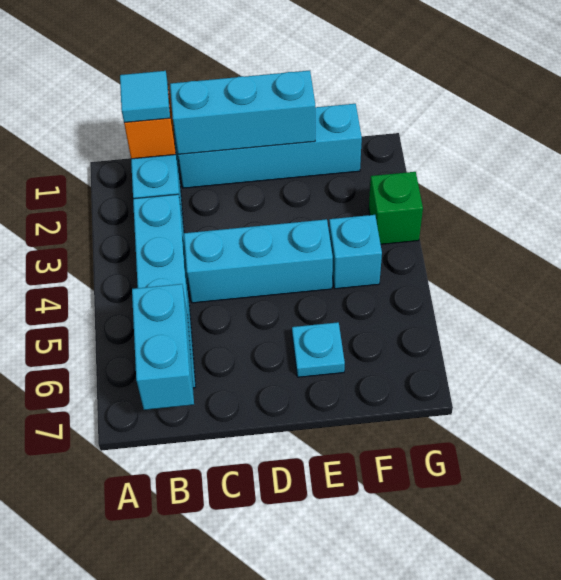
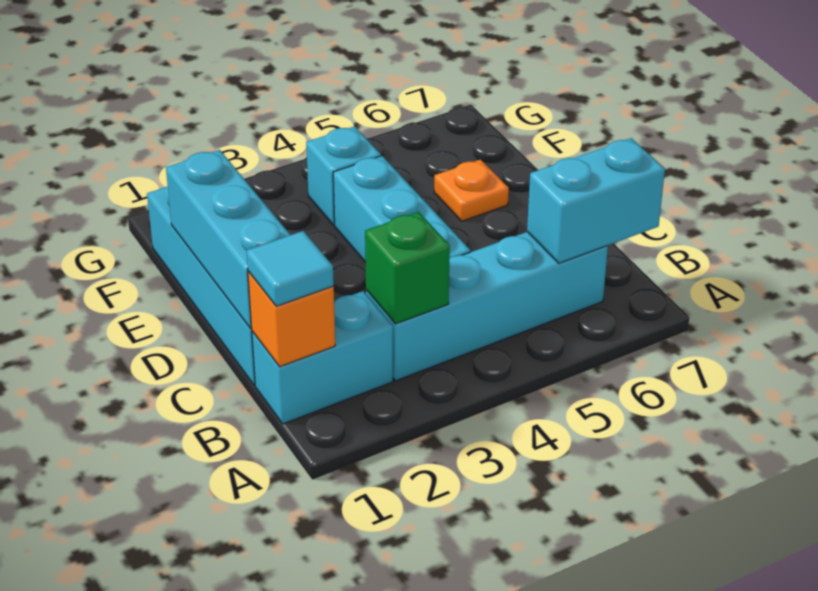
cyan 1x1 plate [292,322,345,377] -> orange 1x1 plate [434,160,509,221]
green 1x1 brick [369,172,423,244] -> green 1x1 brick moved to [365,212,450,324]

